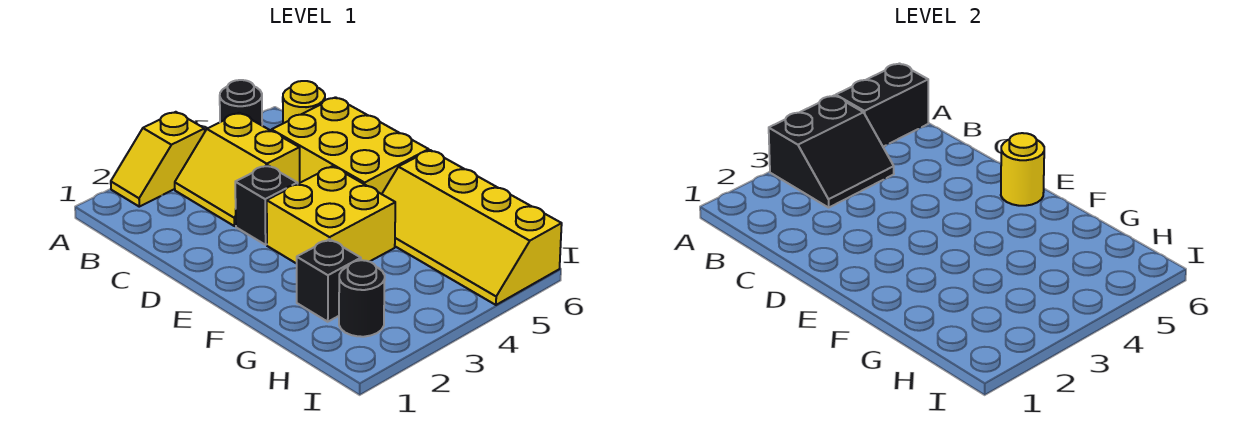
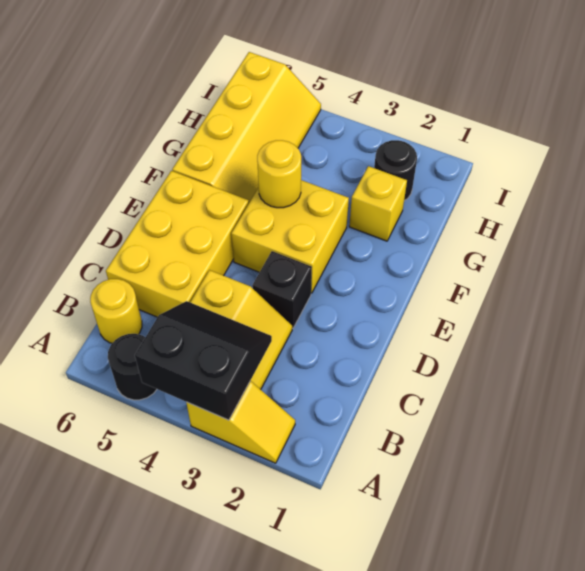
black 1x2 brick [836,64,928,147] -> none
yellow 1x1 round brick [1001,133,1044,206] -> yellow 1x1 round brick moved to [257,140,301,208]
black 1x1 brick [297,239,361,322] -> yellow 1x1 brick [349,166,407,241]

